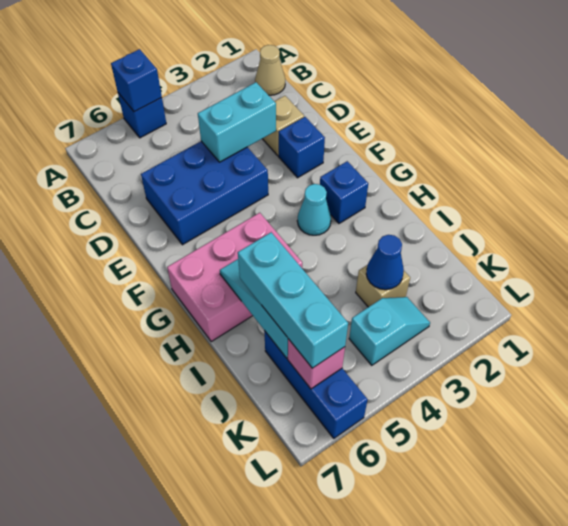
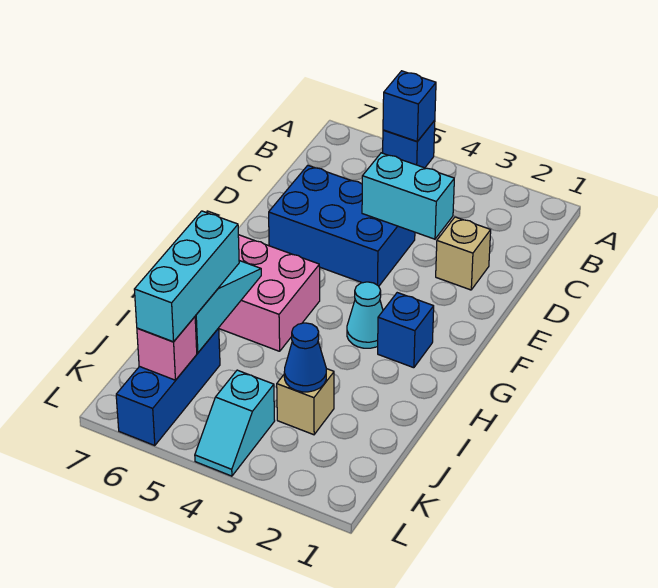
tan 1x1 cone [255,45,285,95] -> none
blue 1x1 brick [279,117,325,178] -> none
cyan 1x2 slope [349,297,430,365] -> cyan 1x2 slope turned to [195,370,275,476]

